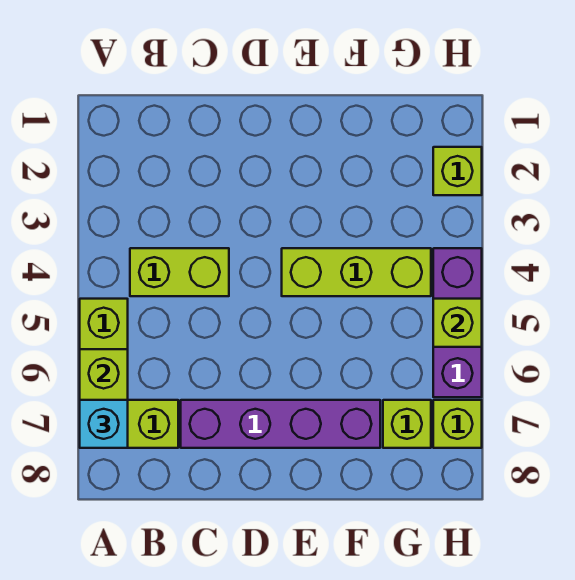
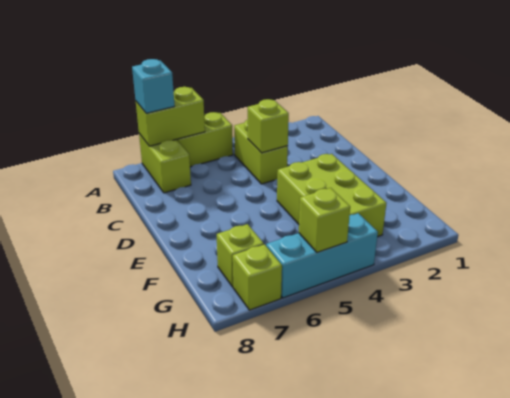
purple 1x4 brick [181,400,380,448] -> none
lime 1x3 brick [282,248,431,296] -> lime 2x3 brick [277,154,386,237]
lime 1x1 brick [433,147,482,195] -> lime 1x1 brick moved to [248,99,289,153]
purple 1x3 brick [433,248,482,397] -> cyan 1x3 brick [266,213,378,298]

